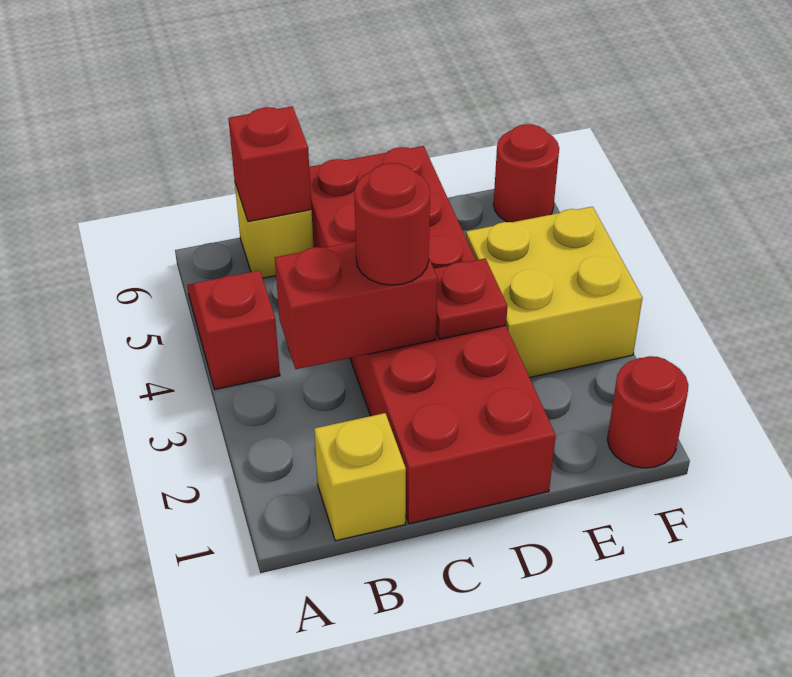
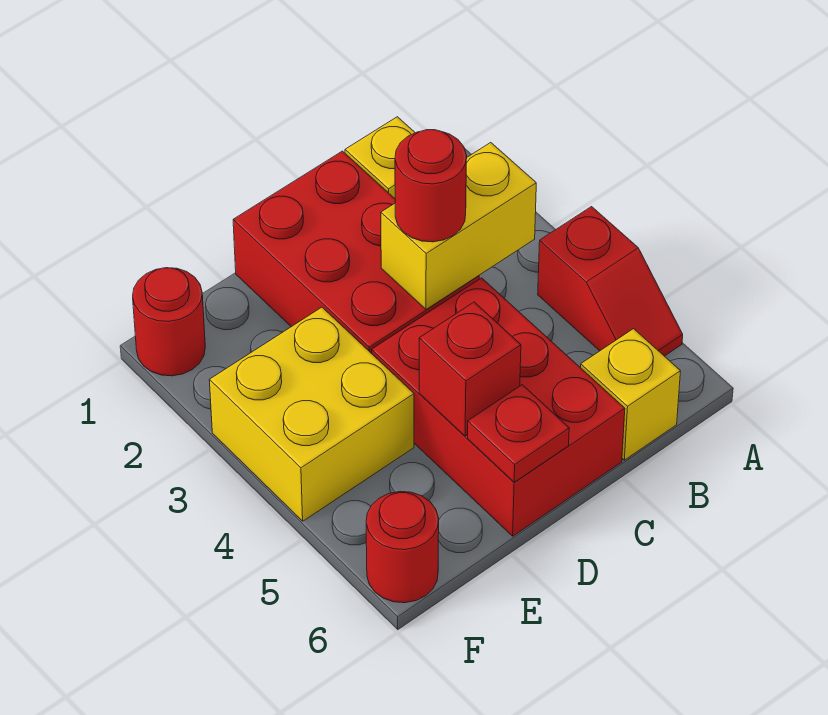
red 1x2 brick [275,241,438,369] -> yellow 1x2 brick [381,143,536,309]
red 1x1 brick [228,106,311,222] -> red 1x1 brick moved to [419,302,521,436]
red 1x1 plate [434,258,507,339] -> red 1x1 plate moved to [468,385,569,482]

